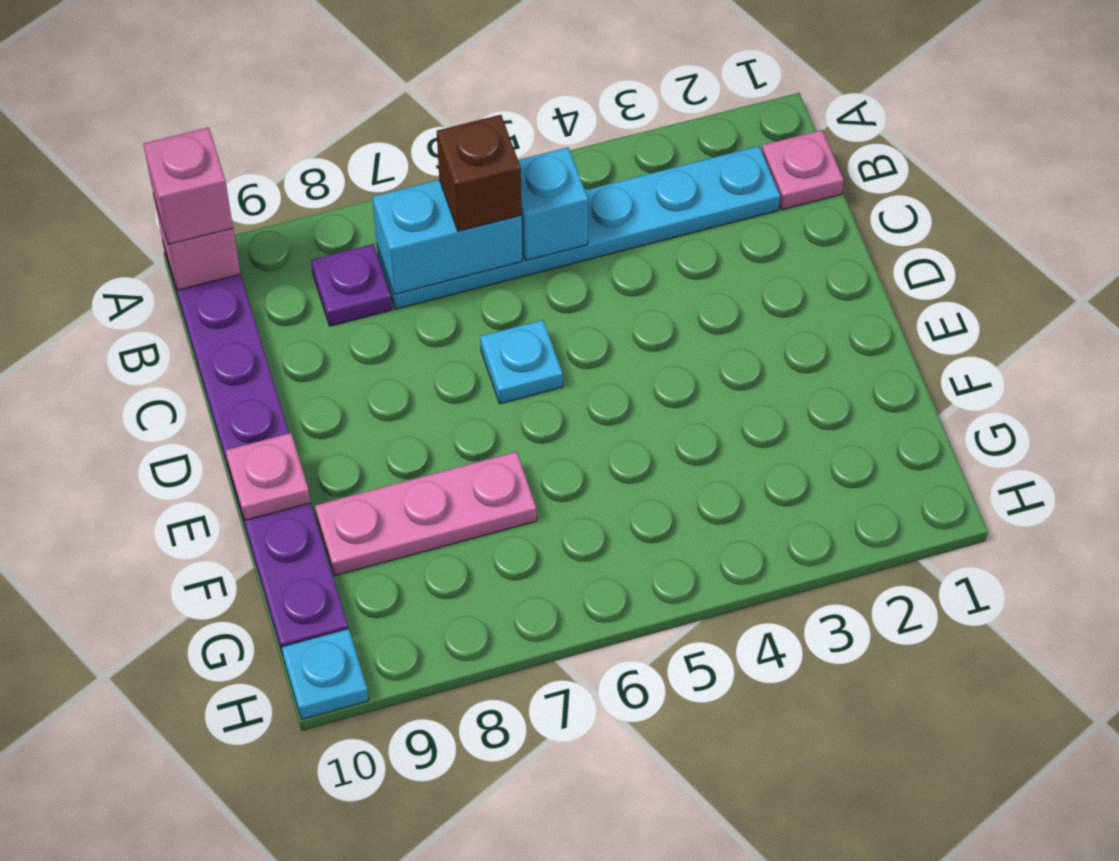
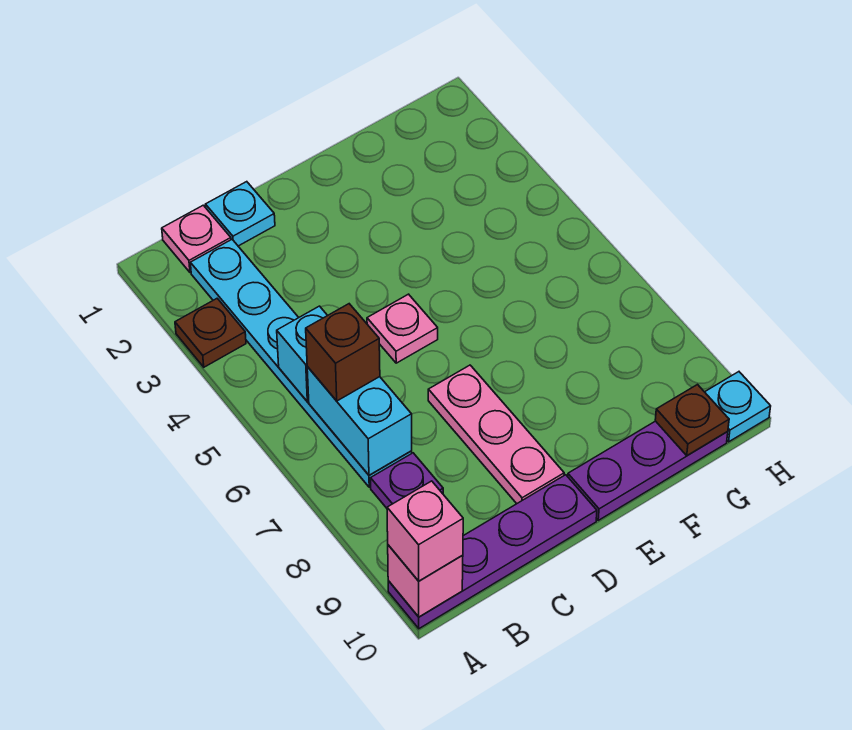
none -> brown 1x1 plate [175,298,246,367]
cyan 1x1 plate [480,320,563,404] -> cyan 1x1 plate moved to [206,182,275,246]
pink 1x1 plate [225,433,310,520] -> pink 1x1 plate moved to [367,294,438,363]
pink 1x3 plate [315,452,537,576] -> pink 1x3 plate moved to [428,365,564,504]
none -> brown 1x1 plate [655,385,729,456]

